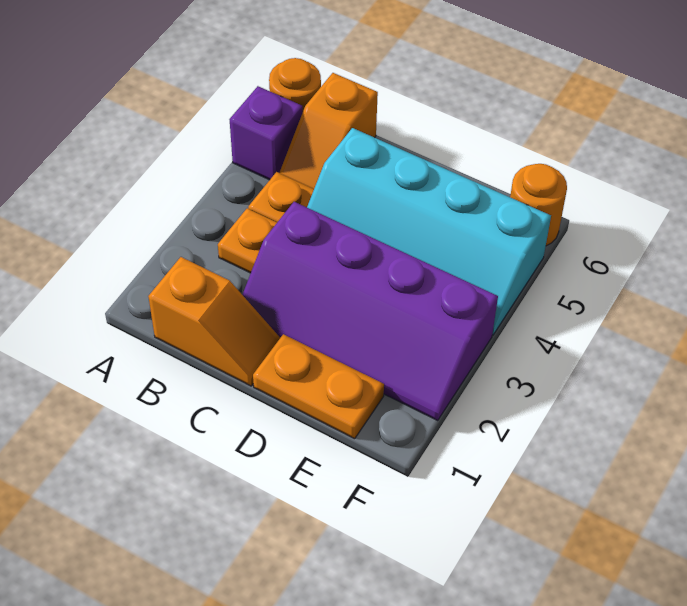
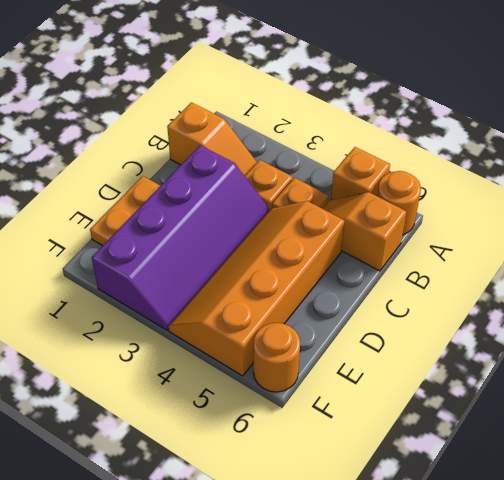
purple 1x1 brick [229,86,302,180] -> orange 1x1 brick [331,147,390,200]
orange 1x2 slope [148,257,280,386] -> orange 1x2 slope turned to [167,102,257,176]
purple 2x4 slope [242,202,498,420] -> purple 2x4 slope turned to [92,145,269,330]
cyan 2x4 slope [307,128,551,335] -> orange 2x4 slope [169,201,345,376]

